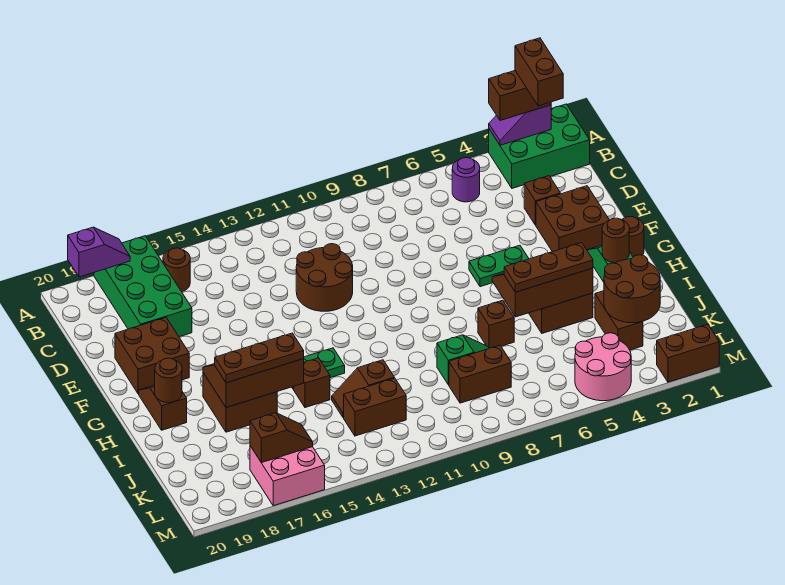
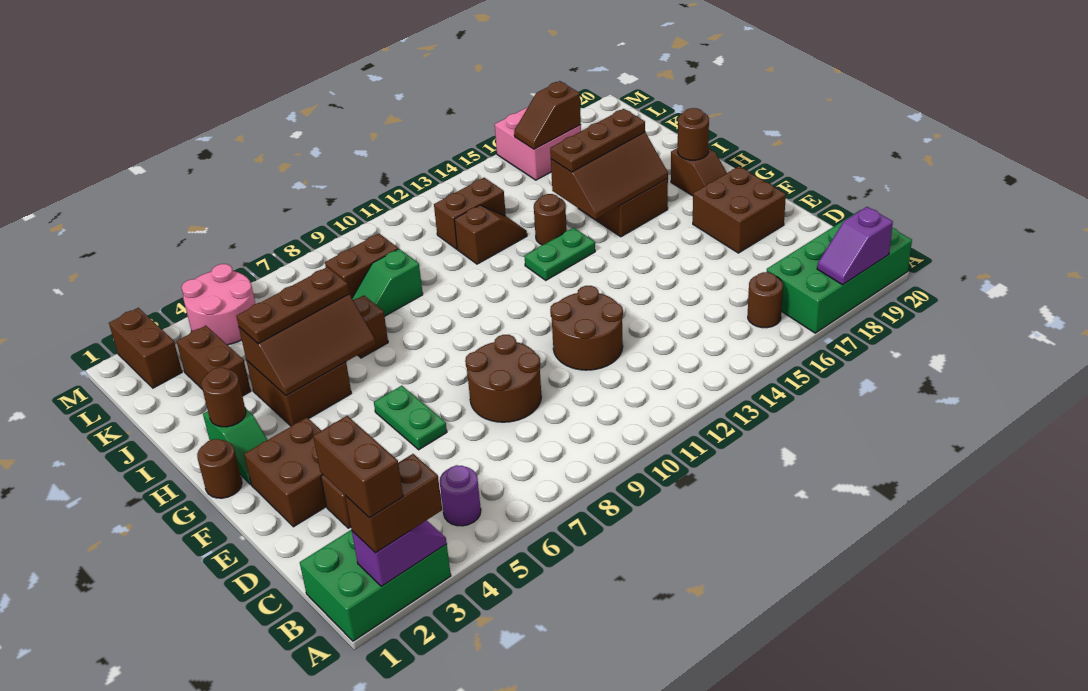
green 2x4 brick [94,236,192,337] -> green 2x4 brick turned to [767,210,912,333]
green 1x2 plate [469,245,529,287] -> green 1x2 plate turned to [374,386,447,450]
brown 1x1 brick [294,358,330,408] -> brown 1x1 round brick [534,194,567,245]
brown 2x2 round brick [604,255,660,323] -> brown 2x2 round brick moved to [465,335,541,422]
brown 1x2 brick [657,324,719,382] -> brown 1x2 brick turned to [109,308,182,388]

